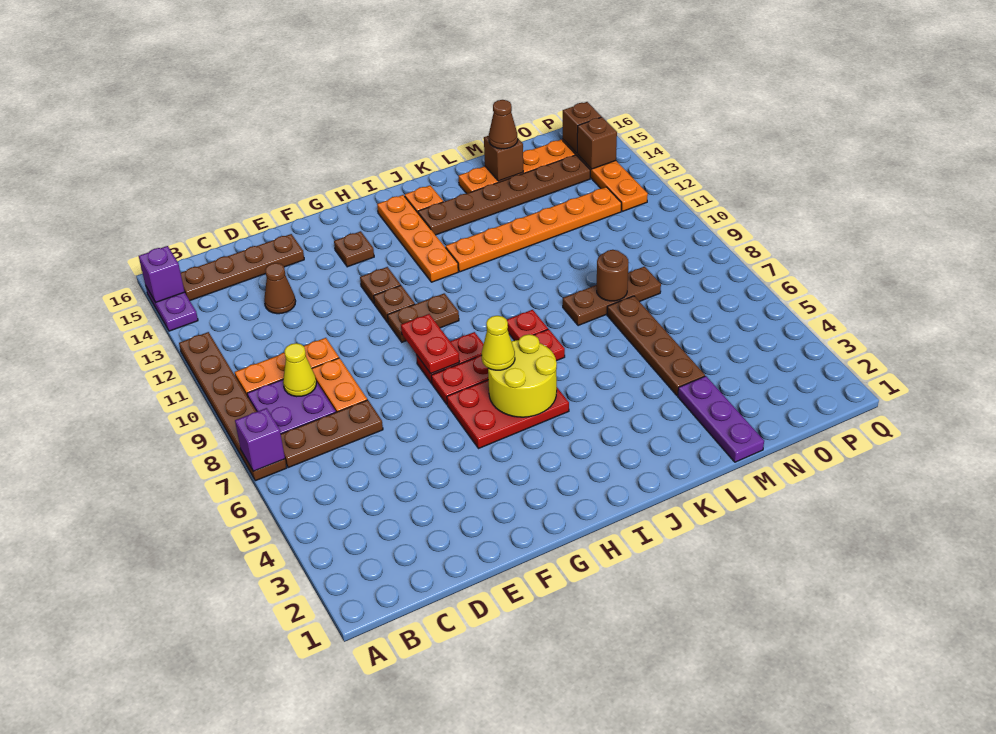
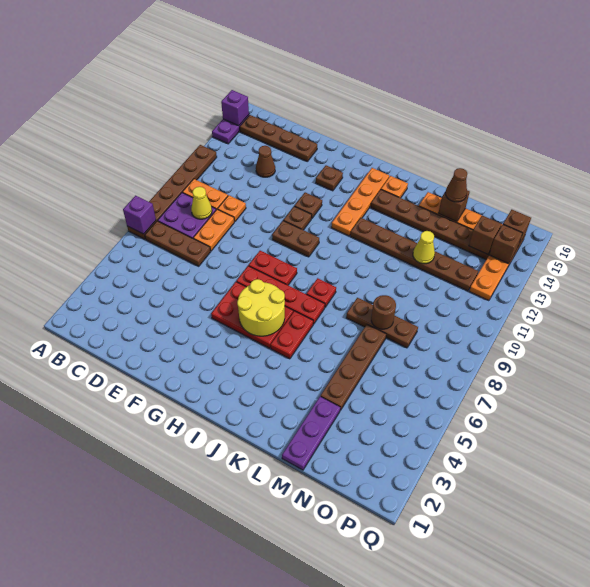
red 1x2 plate [401,314,459,374] -> red 1x2 plate moved to [271,311,313,359]
yellow 1x1 cone [481,316,515,370] -> yellow 1x1 cone moved to [413,231,435,264]
orange 1x6 plate [446,187,621,272] -> brown 1x6 plate [350,218,478,291]
none -> brown 1x1 brick [469,215,501,254]

